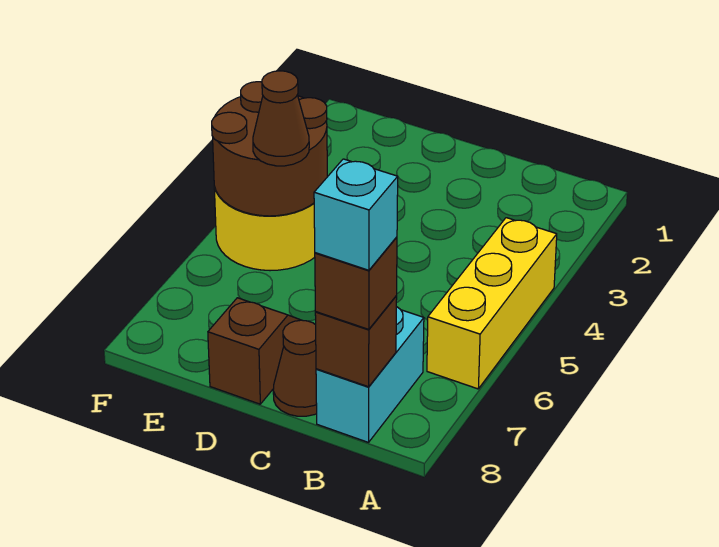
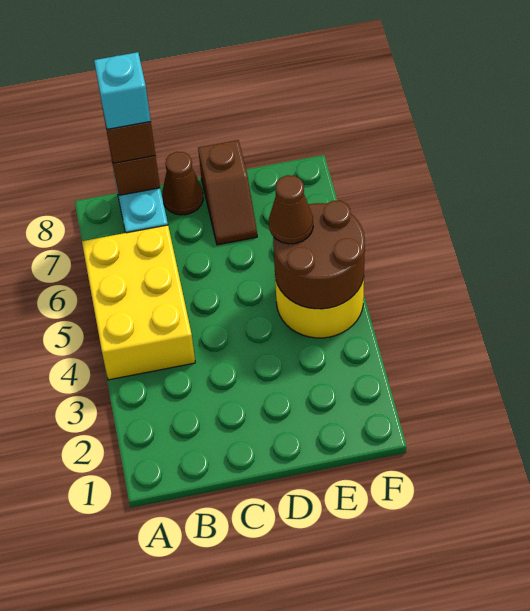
yellow 1x3 brick [427,218,557,389] -> yellow 2x3 brick [82,225,195,380]

